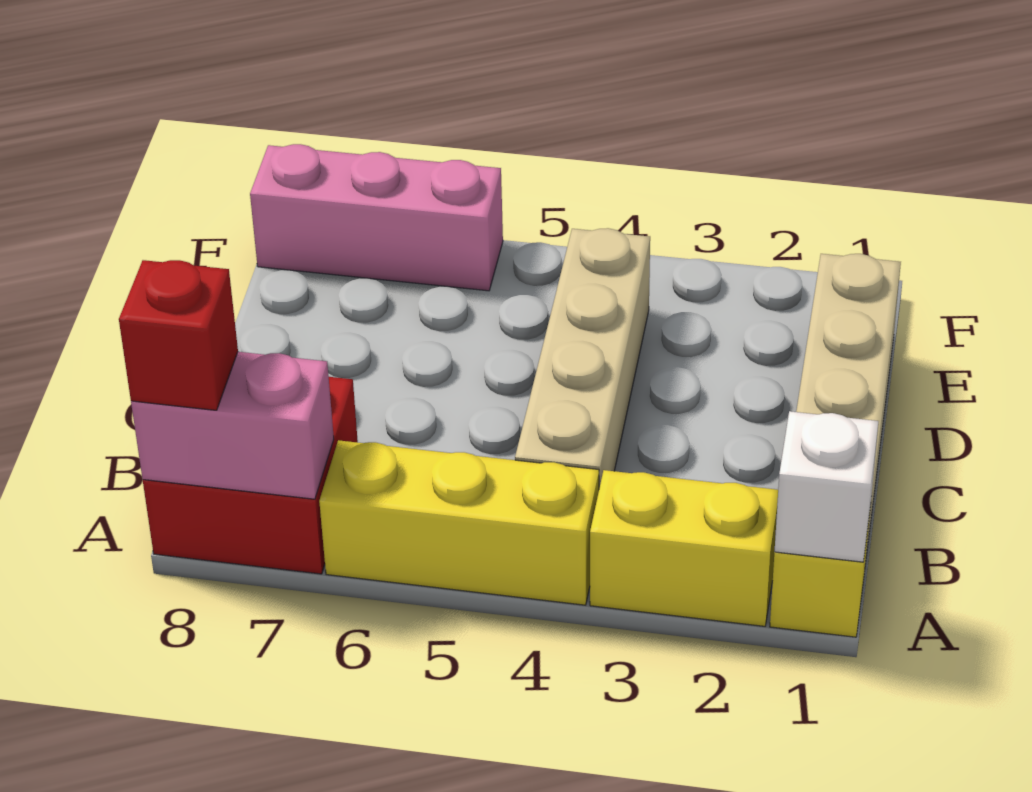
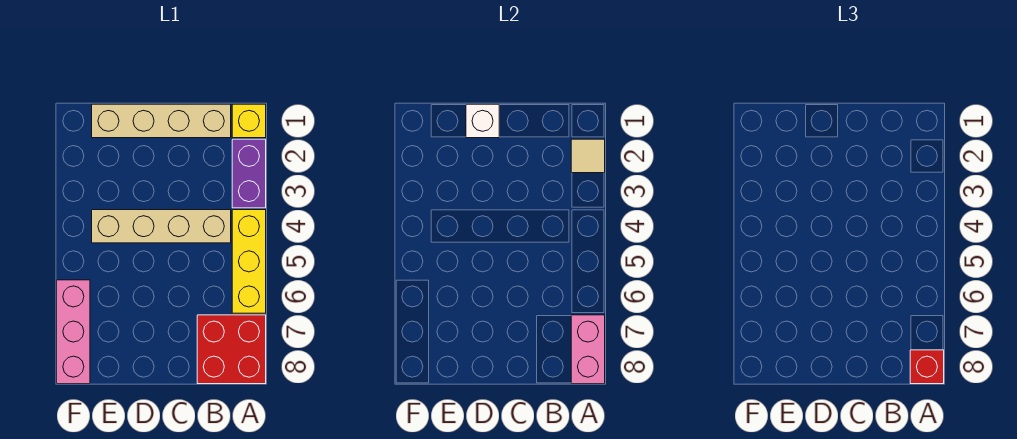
white 1x1 brick [774,411,878,562] -> white 1x1 brick moved to [466,104,499,138]
yellow 1x2 brick [590,470,778,626] -> purple 1x2 brick [232,139,266,208]
none -> tan 1x1 tile [571,139,605,173]

